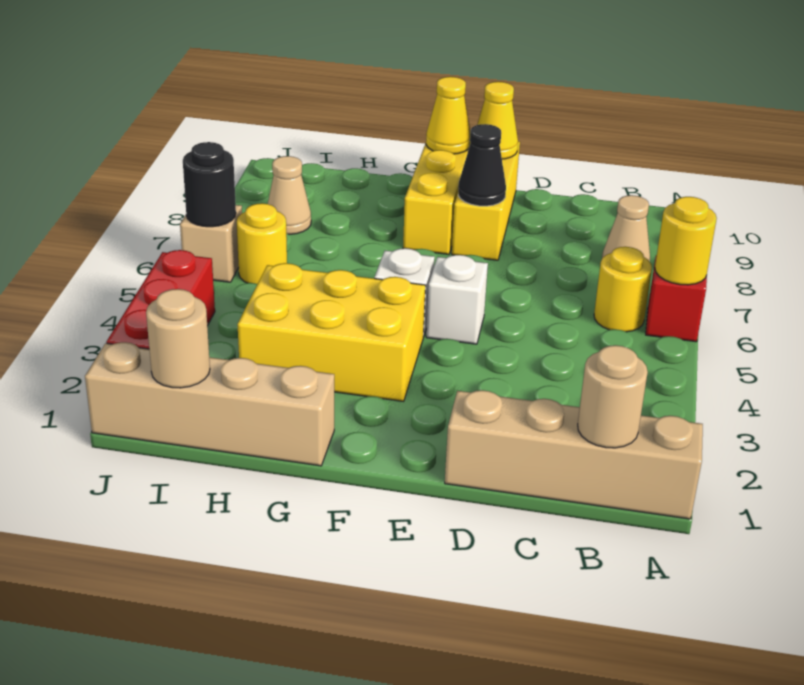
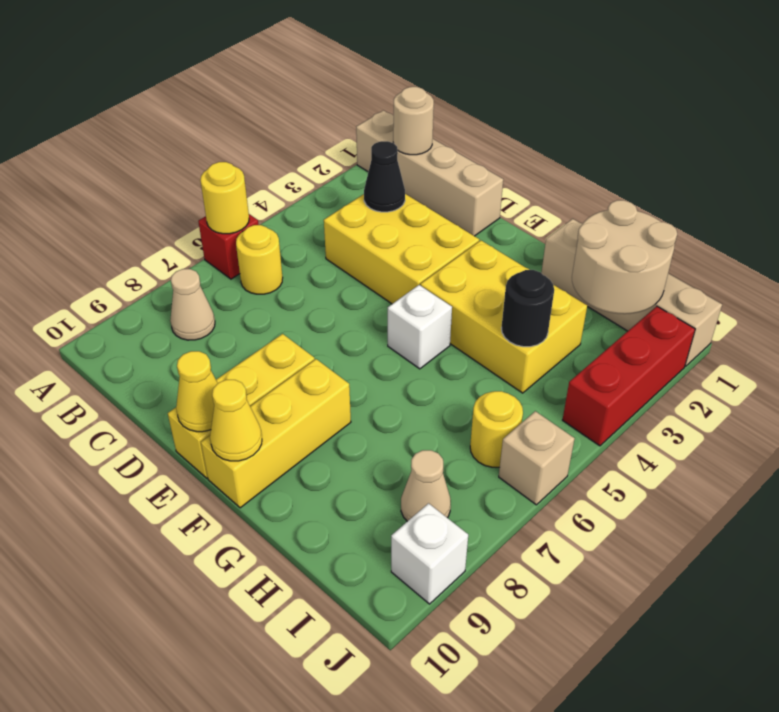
none -> yellow 2x3 brick [324,194,479,304]
white 1x1 brick [426,255,488,344] -> white 1x1 brick moved to [391,503,468,604]
black 1x1 cone [458,124,506,206] -> black 1x1 cone moved to [364,141,405,212]
tan 1x1 round brick [146,289,210,388] -> tan 2x2 round brick [572,200,677,314]
black 1x1 round brick [183,142,236,227] -> black 1x1 round brick moved to [501,270,554,347]

